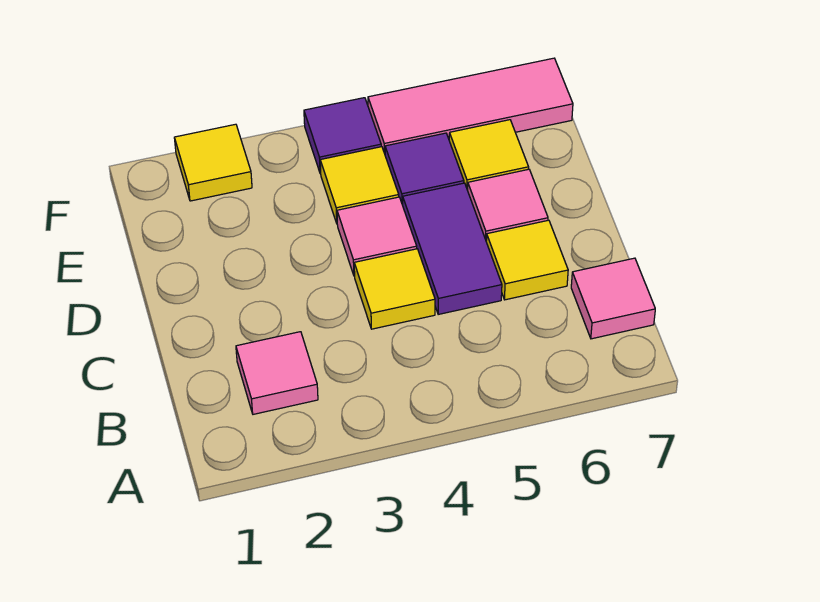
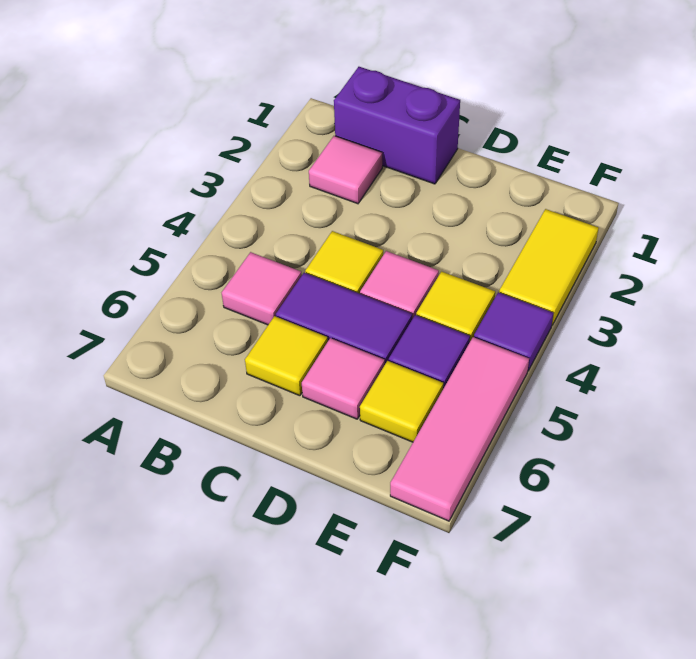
none -> purple 1x2 brick [334,67,460,184]
pink 1x1 tile [571,258,655,339] -> pink 1x1 tile moved to [222,252,302,325]
yellow 1x1 tile [174,124,252,201] -> yellow 1x2 tile [499,209,599,325]

